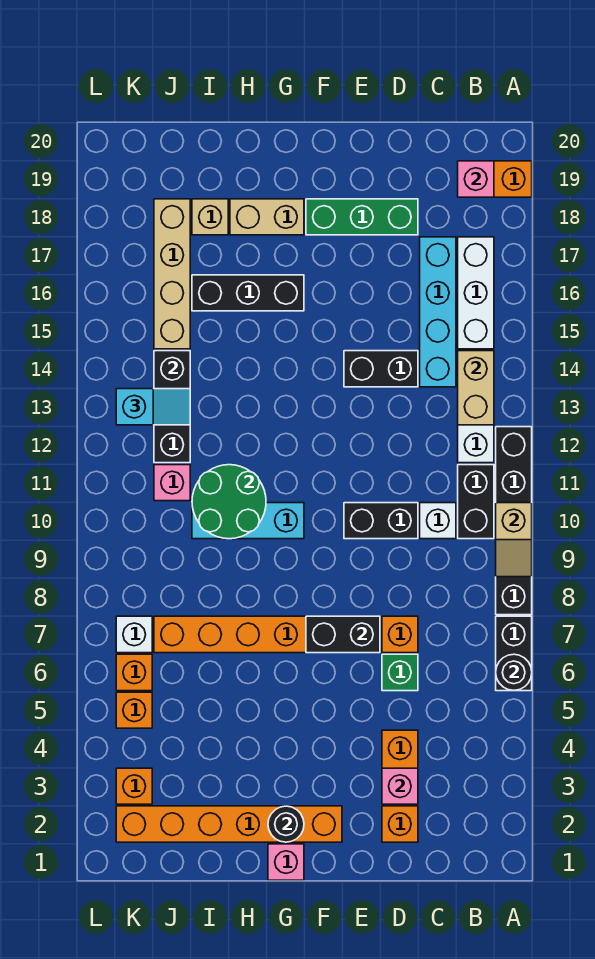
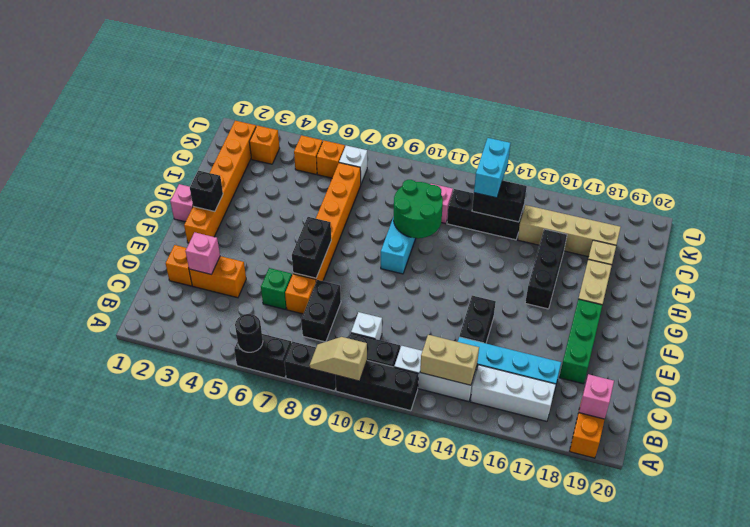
black 1x2 brick [344,503,418,539] -> black 1x2 brick moved to [301,280,341,342]
black 1x1 round brick [268,806,304,842] -> black 1x1 brick [190,171,223,211]
cyan 1x2 slope [116,389,190,425] -> cyan 1x2 brick [474,138,511,198]

